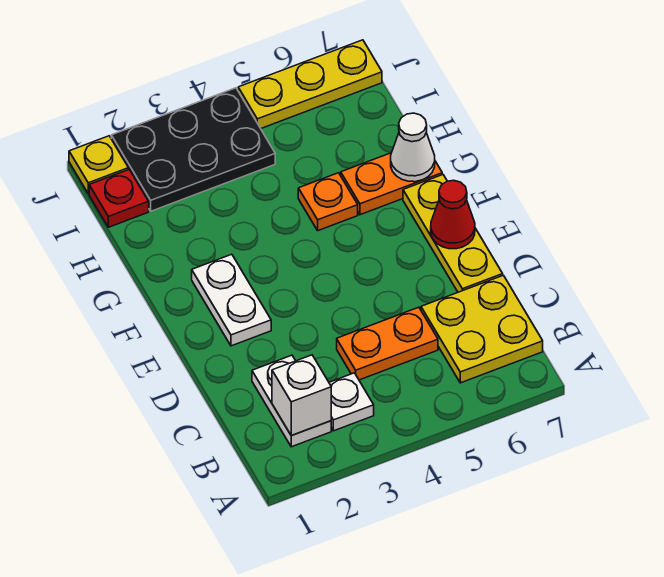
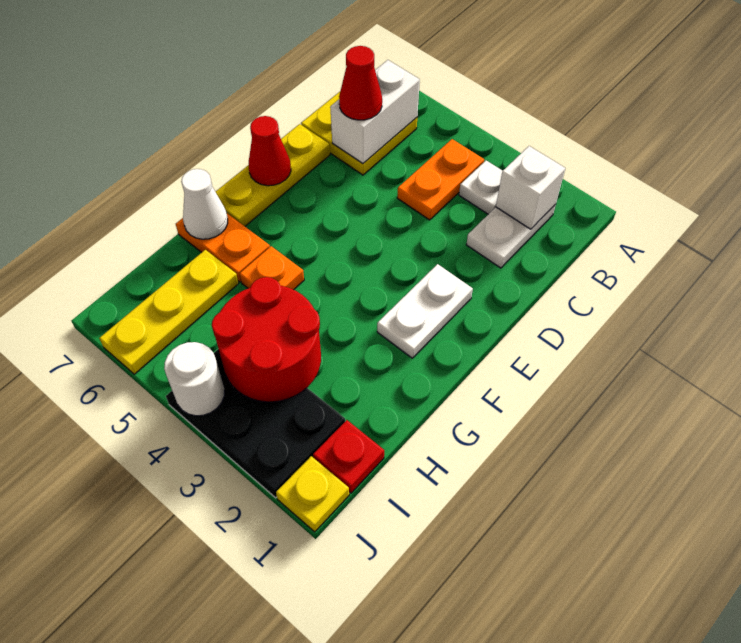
none -> white 1x2 brick [330,60,420,164]
orange 1x2 plate [337,307,438,380] -> orange 1x2 plate turned to [397,139,484,220]
none -> red 1x1 cone [339,46,382,120]
none -> red 2x2 round brick [212,277,321,402]
none -> white 1x1 round brick [164,342,224,416]
yellow 1x3 plate [238,40,382,128] -> yellow 1x3 plate turned to [99,250,239,374]

